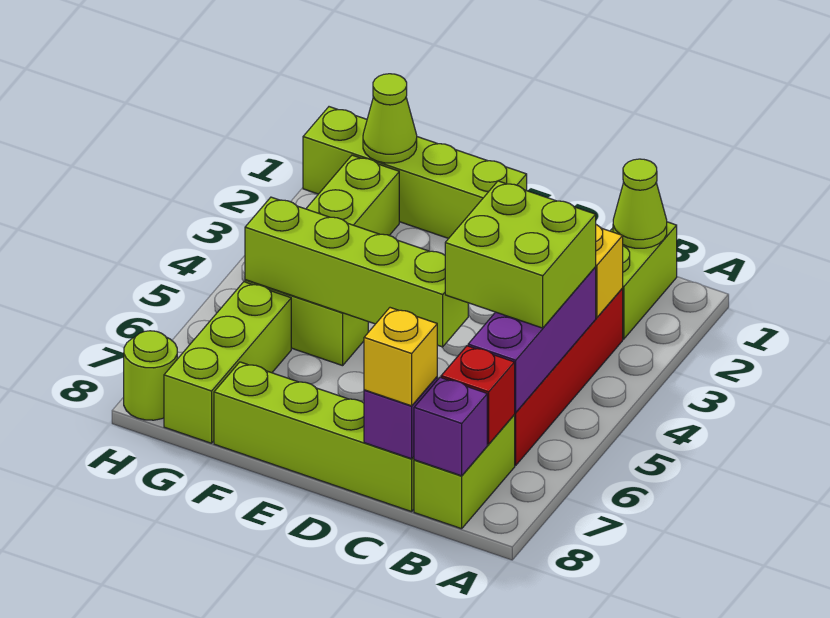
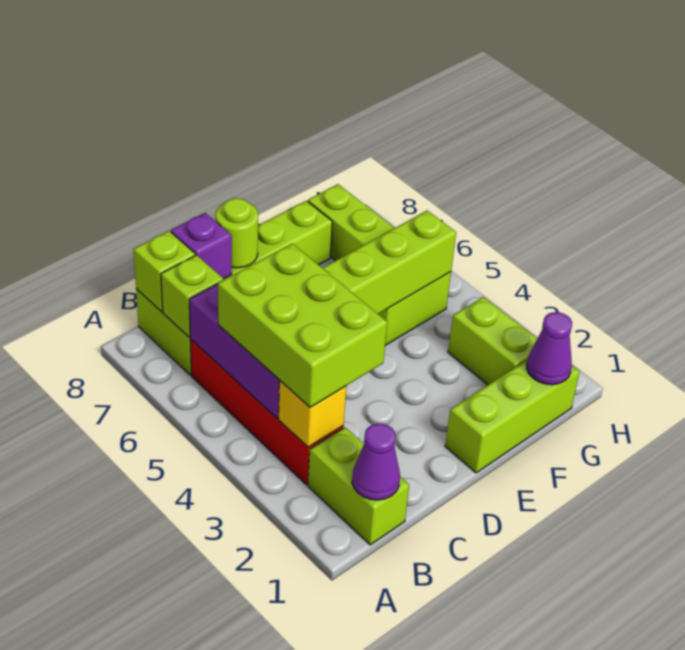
lime 1x1 cone [613,159,667,248] -> purple 1x1 cone [352,424,400,500]
lime 2x2 brick [445,181,596,328] -> lime 2x3 brick [218,244,387,407]
red 1x1 brick [441,346,515,444] -> lime 1x1 brick [161,255,224,337]
purple 1x1 brick [414,377,487,476] -> lime 1x1 brick [134,231,195,312]
yellow 1x1 brick [364,308,437,406] -> none
lime 1x4 brick [303,107,527,239] -> lime 1x3 brick [445,360,580,473]
lime 1x1 cone [363,74,417,163] -> purple 1x1 cone [527,312,572,385]
lime 1x1 round brick [124,331,177,420] -> lime 1x1 round brick moved to [216,198,258,268]

